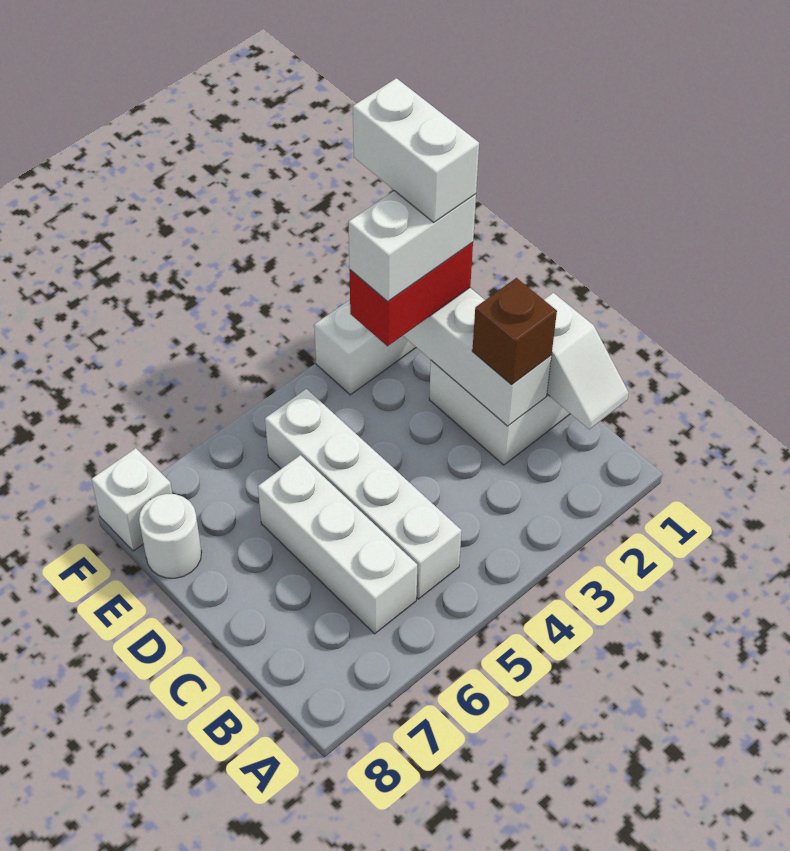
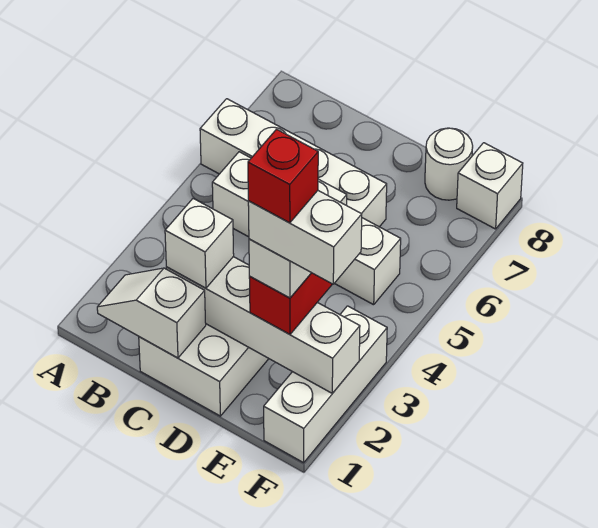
white 1x3 brick [258,455,417,634] -> white 1x4 brick [200,99,387,227]
brown 1x1 brick [472,278,557,384] -> white 1x1 brick [165,199,234,288]
none -> red 1x1 brick [248,129,318,223]

